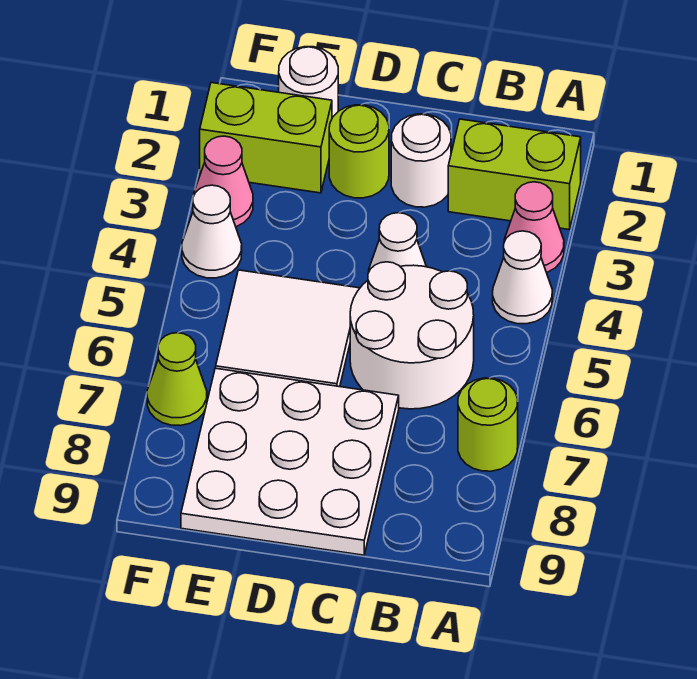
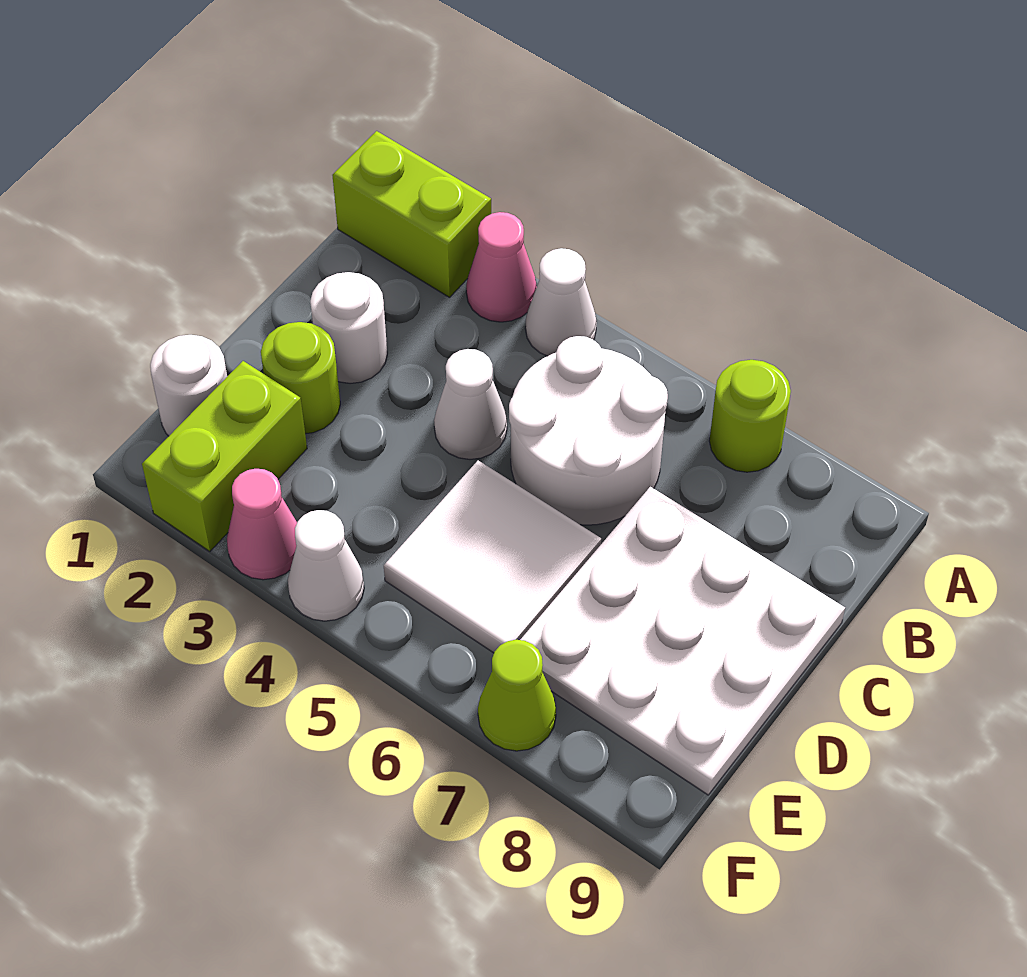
lime 1x2 brick [448,119,581,229] -> lime 1x2 brick turned to [332,131,491,297]

